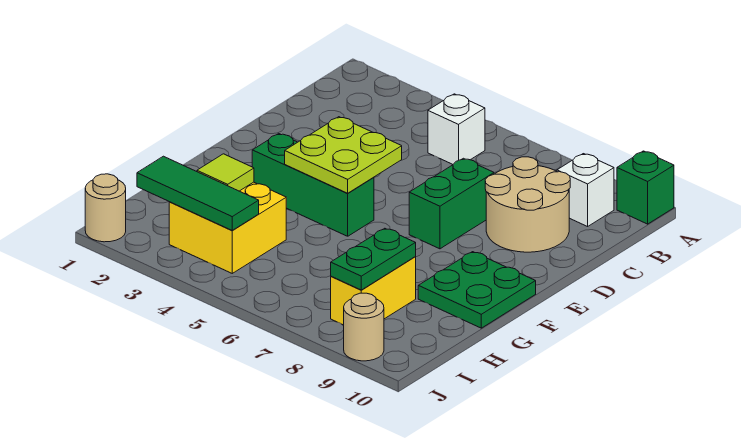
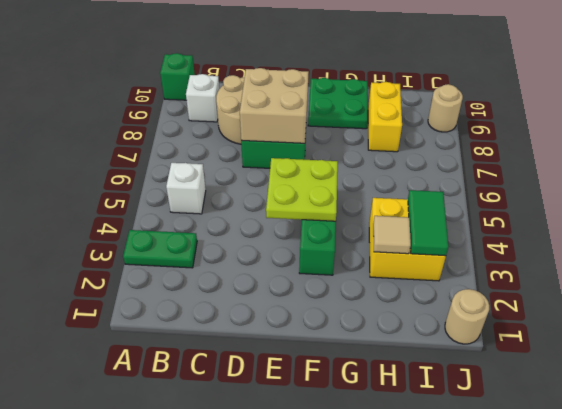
none -> tan 2x2 brick [240,68,309,143]
lime 1x1 tile [197,154,254,191] -> tan 1x1 tile [373,216,411,254]
yellow 1x2 brick [331,257,416,325] -> yellow 1x2 brick turned to [368,82,402,152]
green 1x2 plate [331,228,416,290] -> green 1x2 plate moved to [123,230,197,268]
green 1x3 tile [137,156,259,231] -> green 1x2 tile [408,190,449,256]

